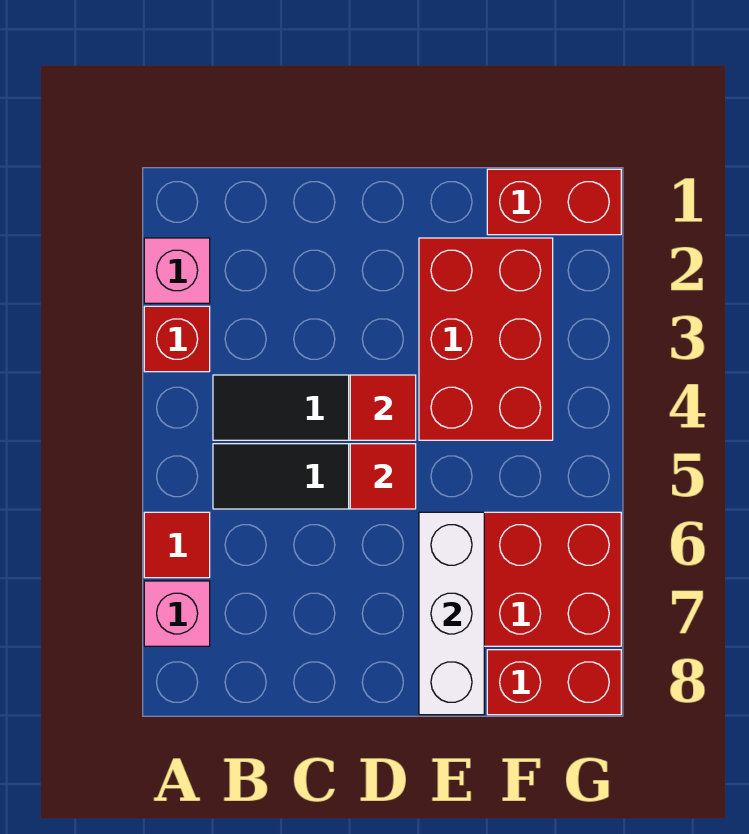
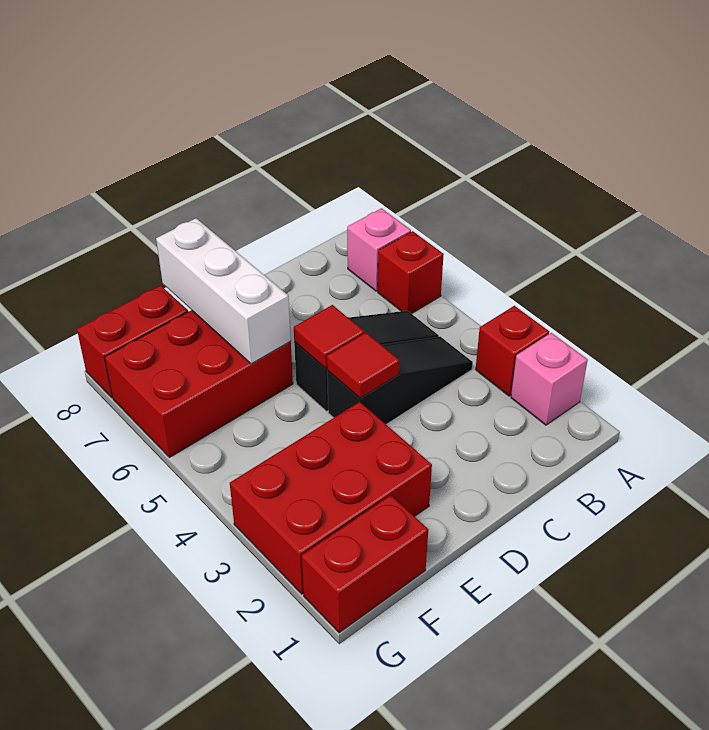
red 1x1 tile [144,512,210,578] -> red 1x1 brick [378,231,444,314]
red 2x3 brick [419,238,553,440] -> red 2x3 brick turned to [230,402,432,594]

